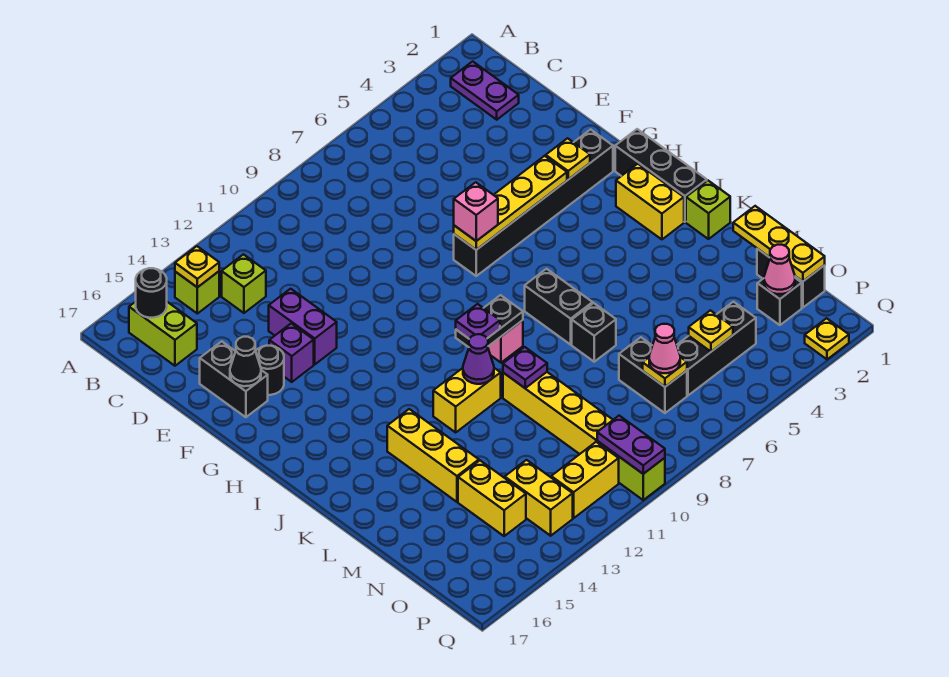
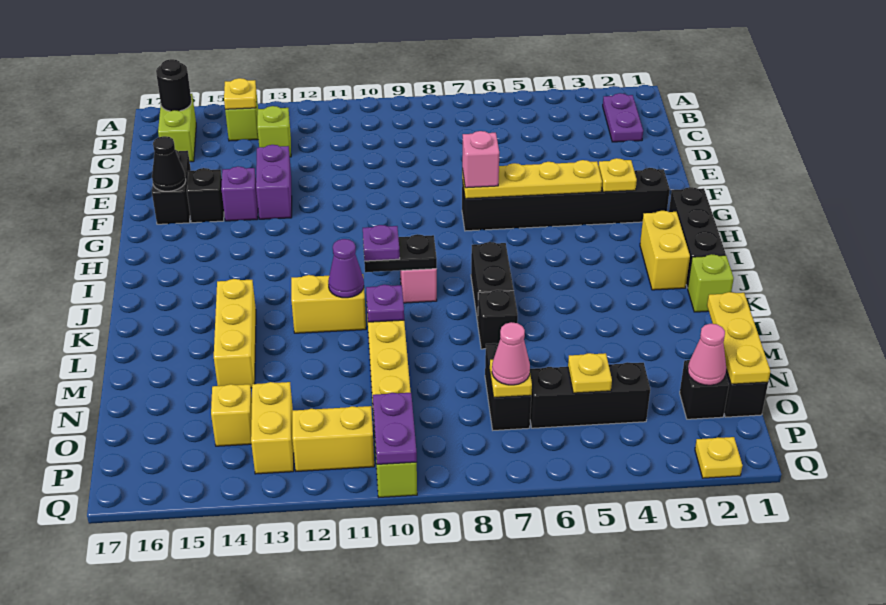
black 1x1 round brick [256,346,284,395] -> black 1x1 brick [187,168,224,223]
yellow 1x2 brick [458,461,526,536] -> yellow 1x1 brick [211,384,252,446]

